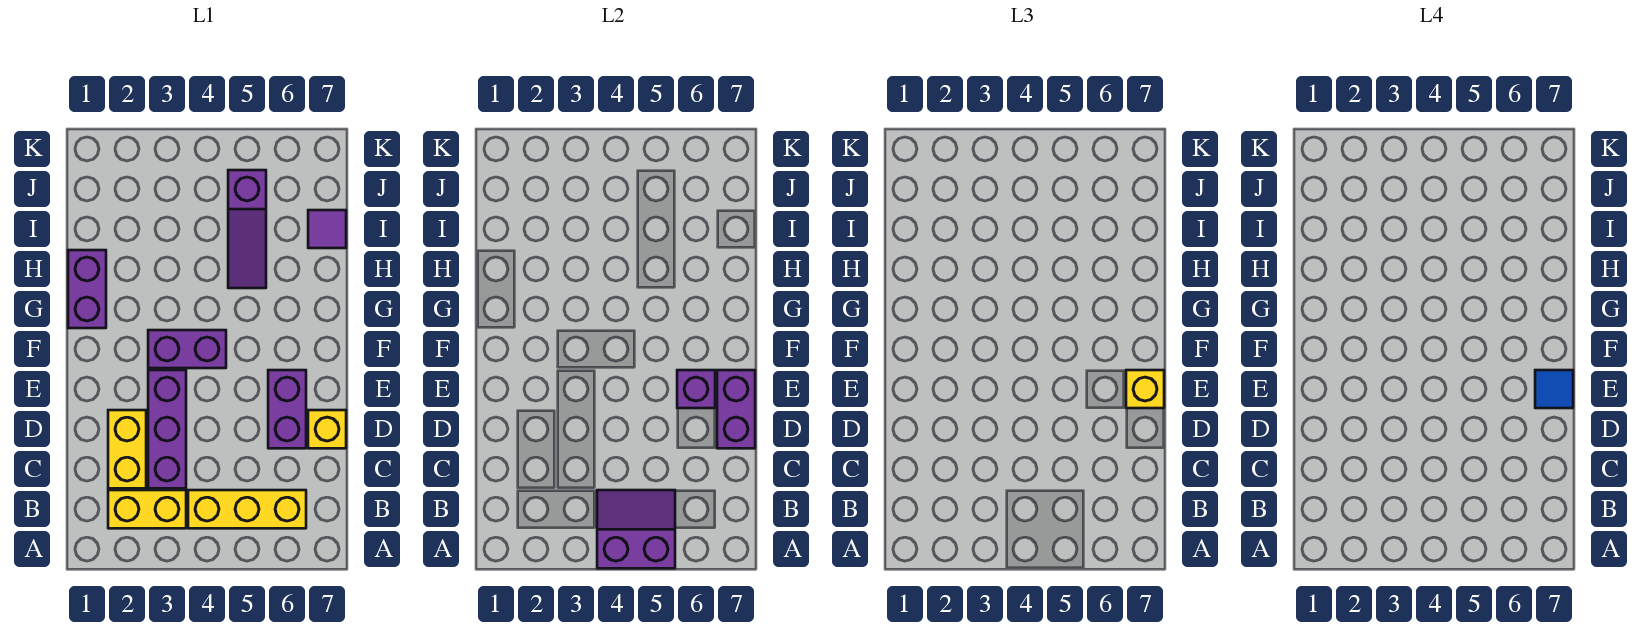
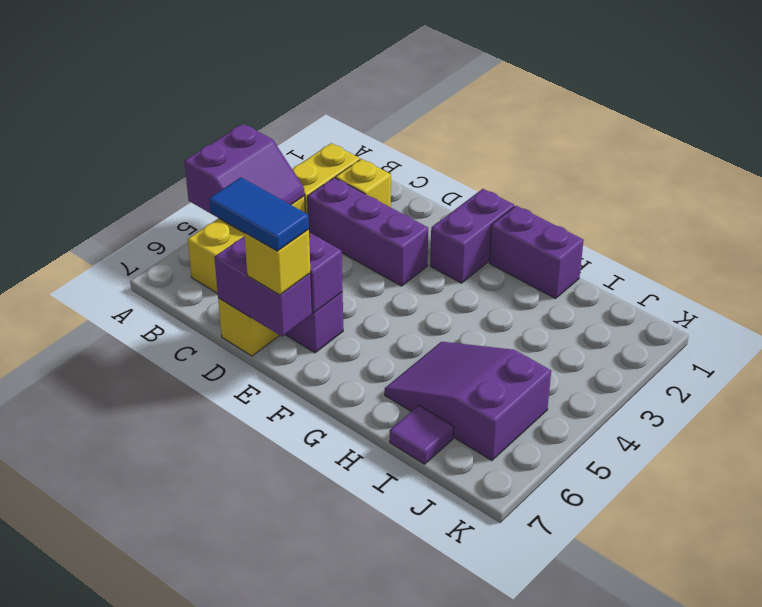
yellow 1x2 brick [108,410,146,488] -> yellow 1x1 brick [336,159,391,207]
blue 1x1 tile [1535,370,1573,408] -> blue 1x2 tile [209,178,309,251]
purple 1x2 brick [148,330,226,368] -> purple 1x2 brick moved to [430,189,514,283]
purple 1x3 slope [228,170,266,288] -> purple 2x3 slope [385,342,551,461]

